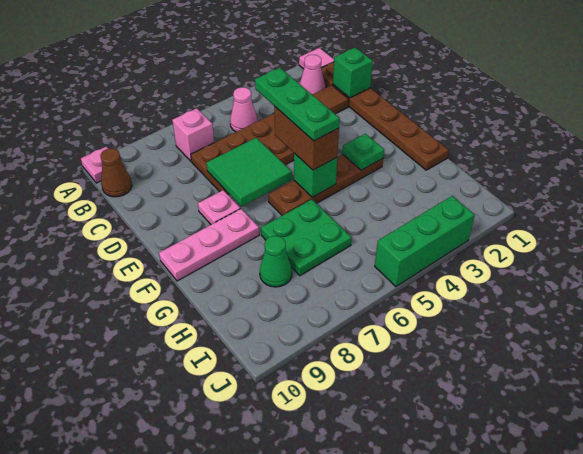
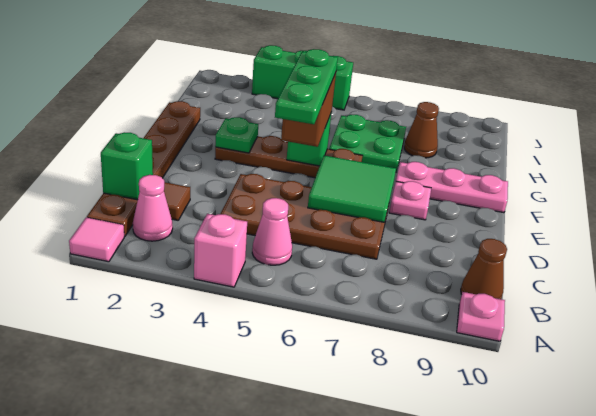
pink 1x1 brick [172,108,214,162] -> pink 1x1 brick moved to [194,214,247,287]
green 1x1 cone [260,236,292,287] -> brown 1x1 cone [404,102,439,158]

